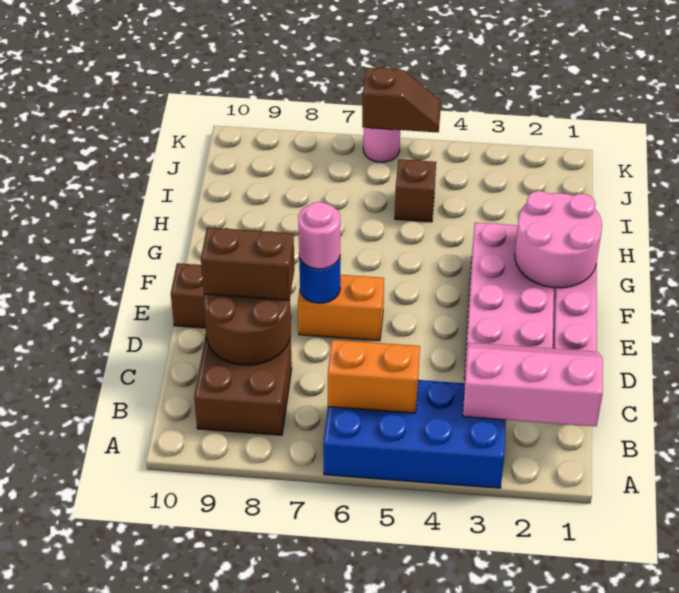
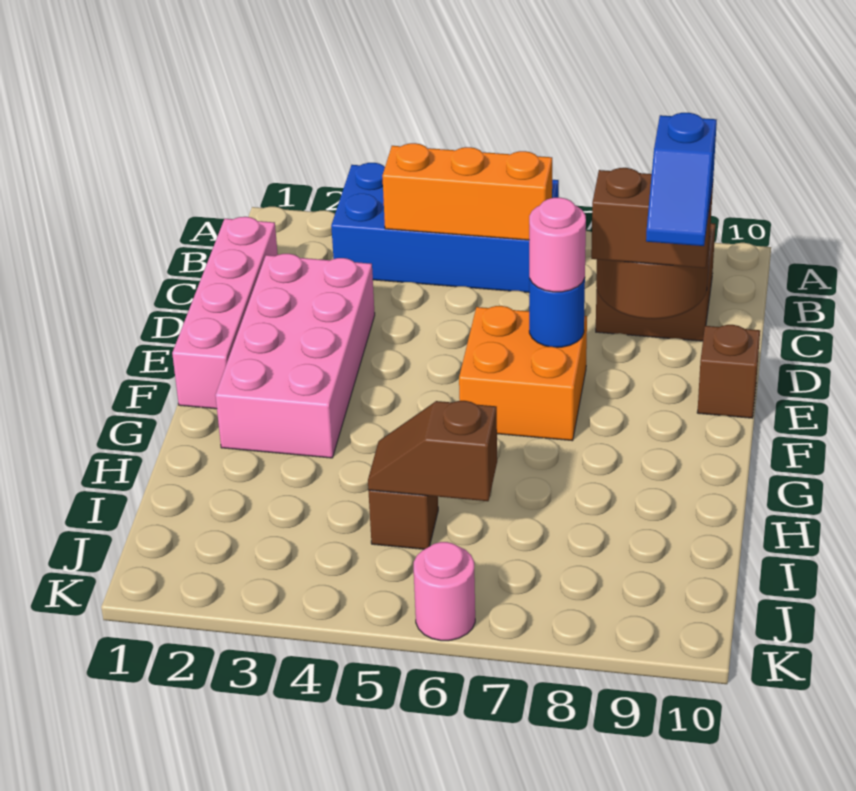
pink 2x3 slope [463,343,603,427] -> none
orange 1x2 brick [328,340,420,413] -> orange 1x3 brick [382,143,552,240]
none -> blue 1x2 slope [646,113,717,246]
orange 1x2 brick [298,275,384,341] -> orange 2x2 brick [459,306,587,441]
pink 2x2 round brick [515,191,602,288] -> none
brown 1x2 slope [362,67,441,132] -> brown 1x2 slope moved to [368,401,497,501]

